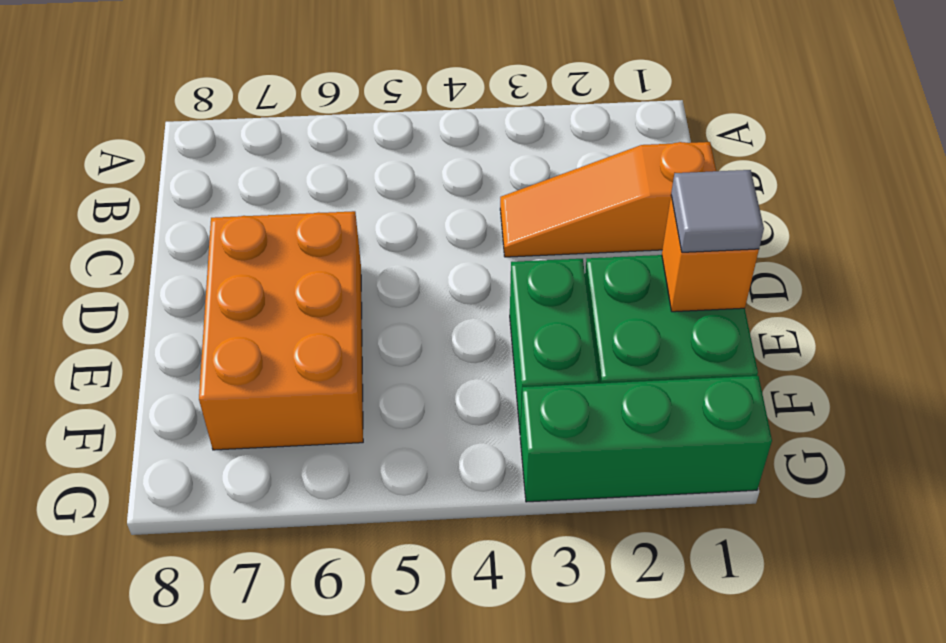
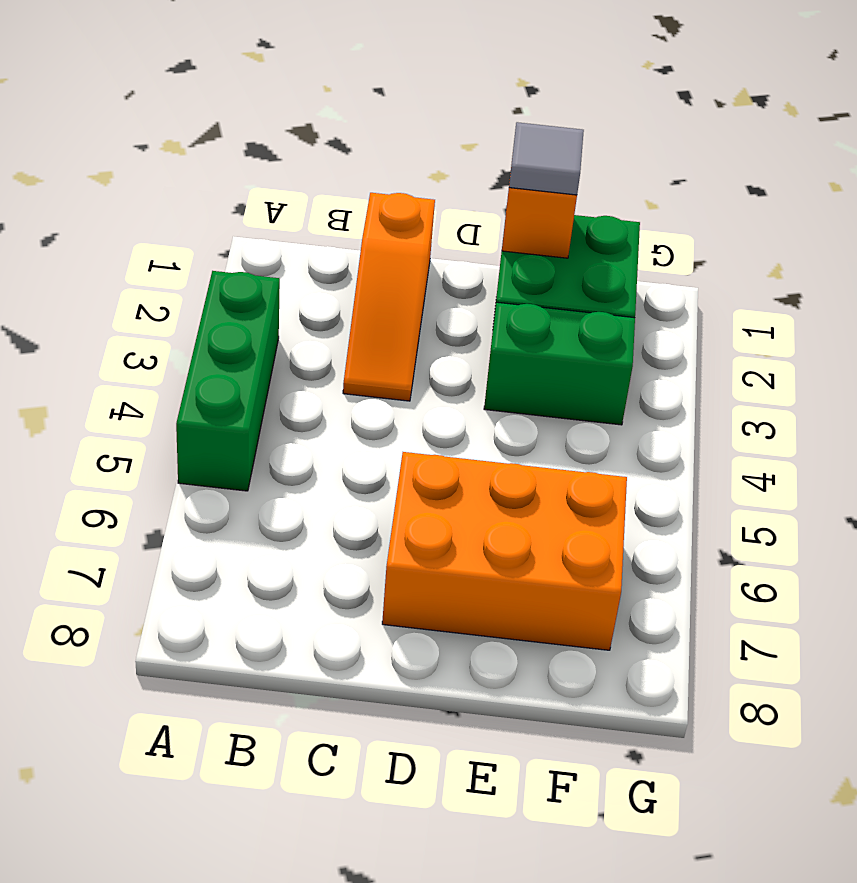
green 1x3 brick [520,376,772,502] -> green 1x3 brick moved to [176,271,280,491]

